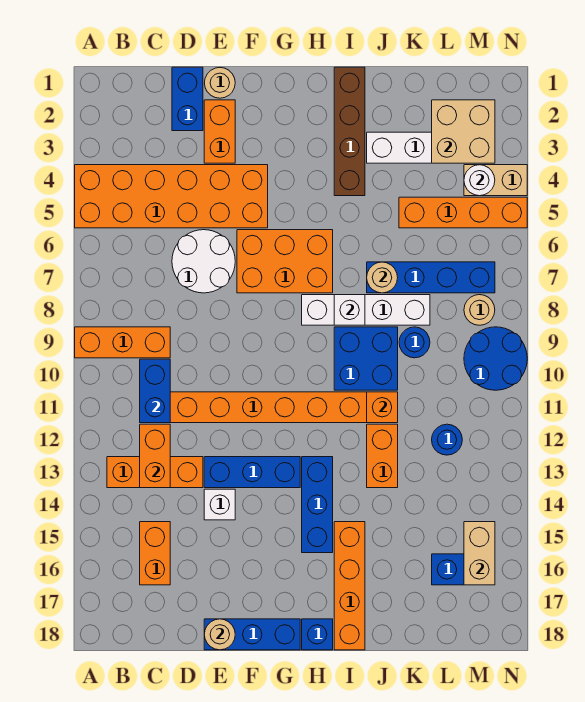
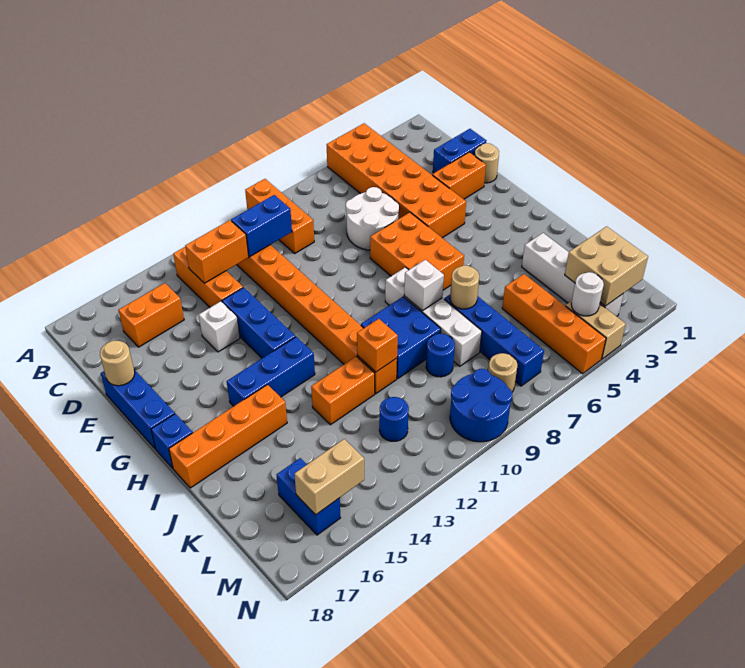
brown 1x4 brick [334,67,365,196] -> none

